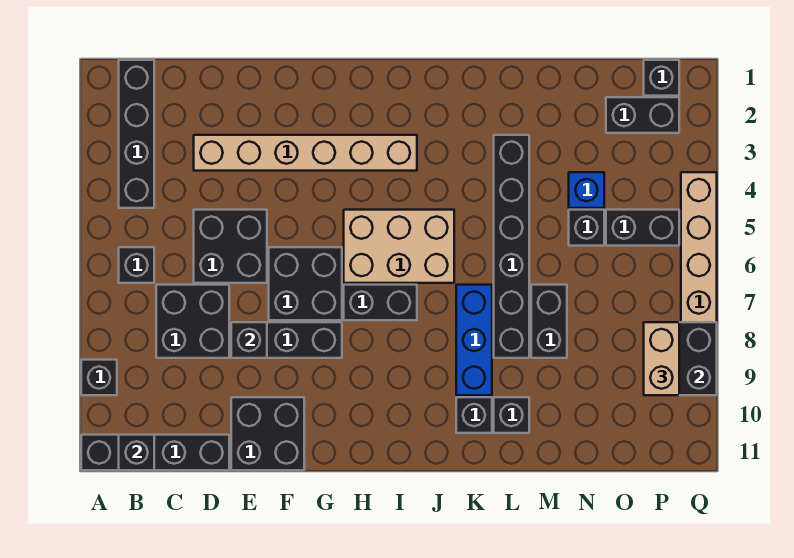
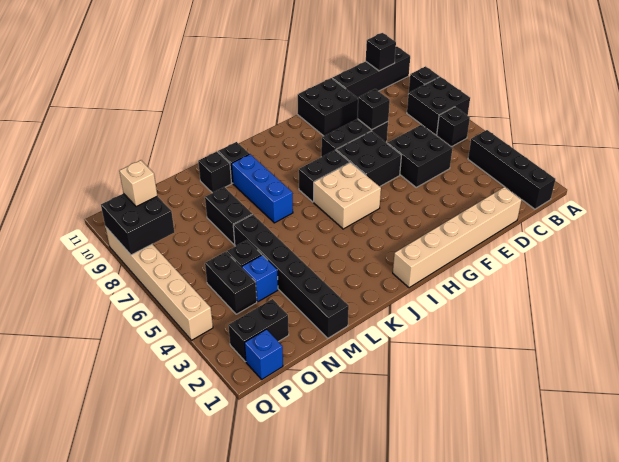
black 2x2 brick [156,285,229,358] -> black 2x2 brick moved to [407,77,470,135]
tan 1x6 brick [194,135,417,171] -> tan 1x6 brick moved to [393,187,521,288]
tan 2x3 brick [344,210,454,283] -> tan 2x2 brick [314,163,381,229]
black 1x6 brick [494,135,529,358] -> black 1x6 brick moved to [233,214,349,338]
black 1x2 brick [606,210,679,246] -> black 1x2 brick turned to [205,252,257,314]
black 1x1 brick [644,60,679,96] -> blue 1x1 brick [245,329,283,379]
tan 1x2 brick [644,322,679,395] -> tan 1x1 brick [119,160,157,207]

